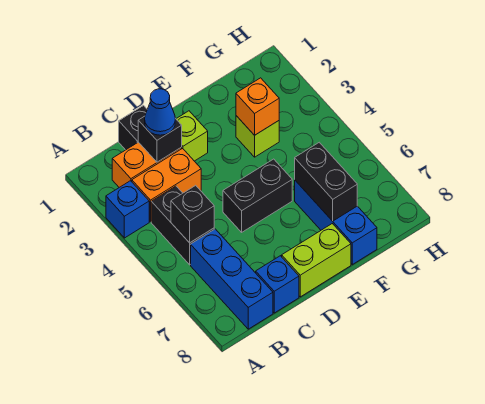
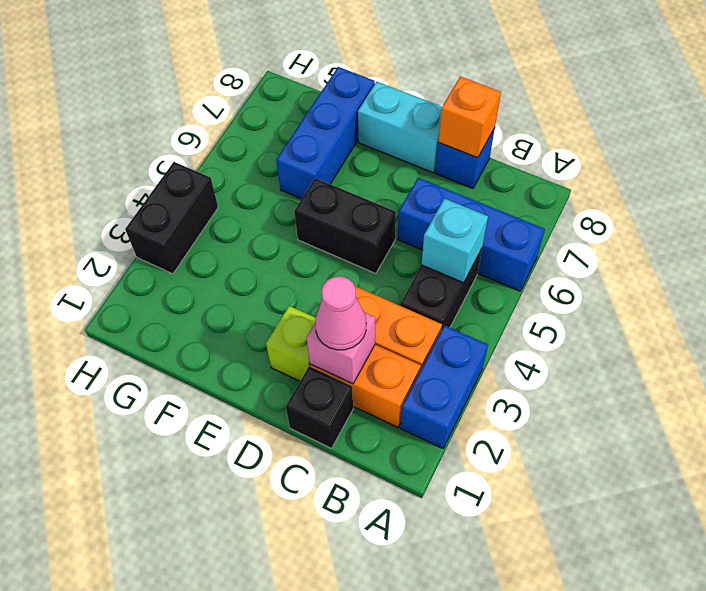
blue 1x1 brick [106,181,149,238] -> blue 1x2 brick [401,325,488,448]
black 1x1 brick [171,185,214,243] -> cyan 1x1 brick [421,198,488,283]
blue 1x3 brick [191,229,273,329] -> blue 1x3 brick turned to [398,178,545,291]
black 1x1 brick [138,116,182,162] -> pink 1x1 brick [307,312,375,384]
blue 1x1 cone [145,89,175,135] -> pink 1x1 cone [315,276,366,350]
lime 1x2 brick [282,224,351,297] -> cyan 1x2 brick [358,82,442,173]
lime 1x1 brick [236,116,279,157] -> none
orange 1x1 brick [236,78,279,135] -> orange 1x1 brick moved to [438,77,501,158]
black 1x2 brick [295,142,357,221] -> black 1x2 brick moved to [125,162,218,274]

